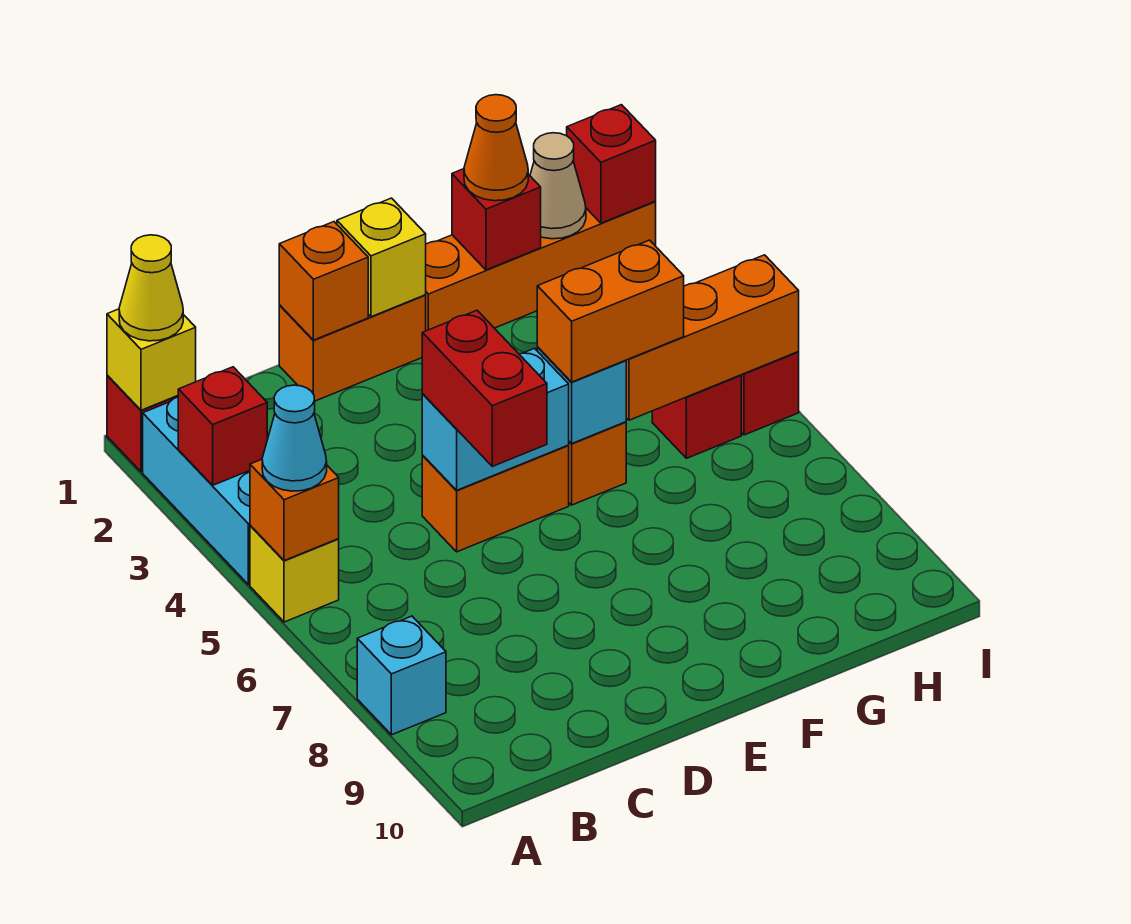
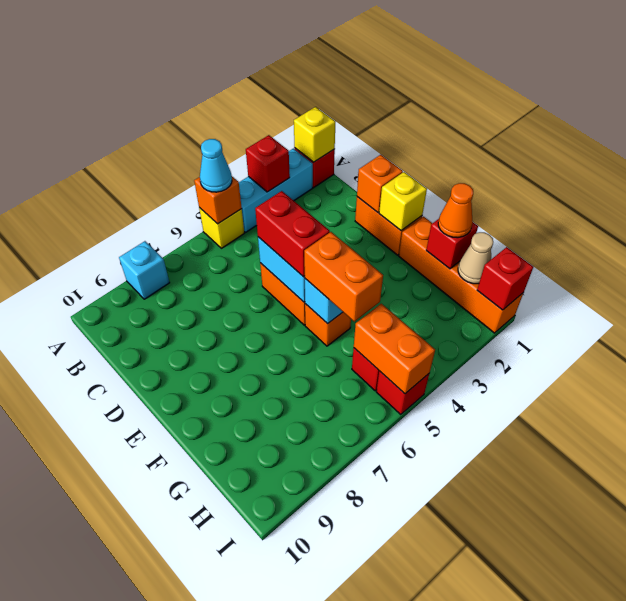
yellow 1x1 cone [119,235,183,341] -> none
red 1x2 brick [422,310,547,466] -> red 1x2 brick turned to [255,191,330,277]
orange 1x3 brick [626,255,799,420] -> orange 1x2 brick [354,304,435,394]

